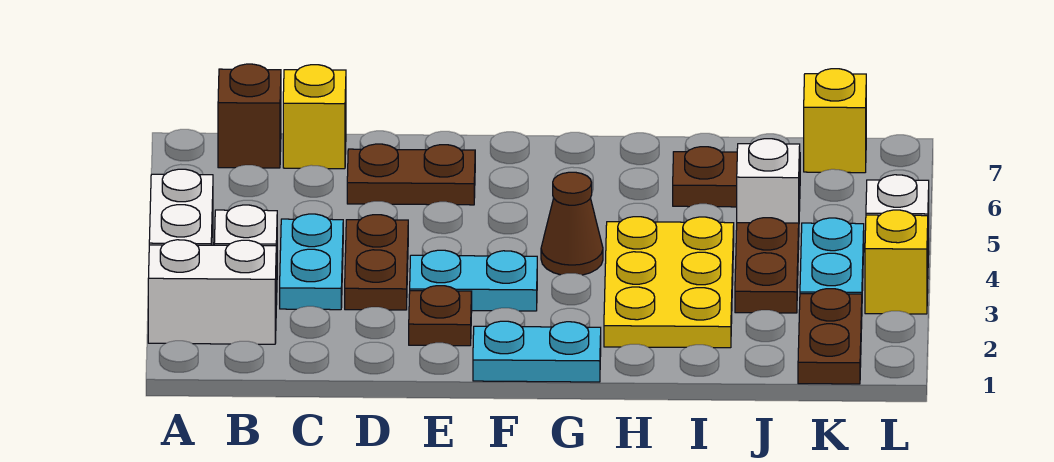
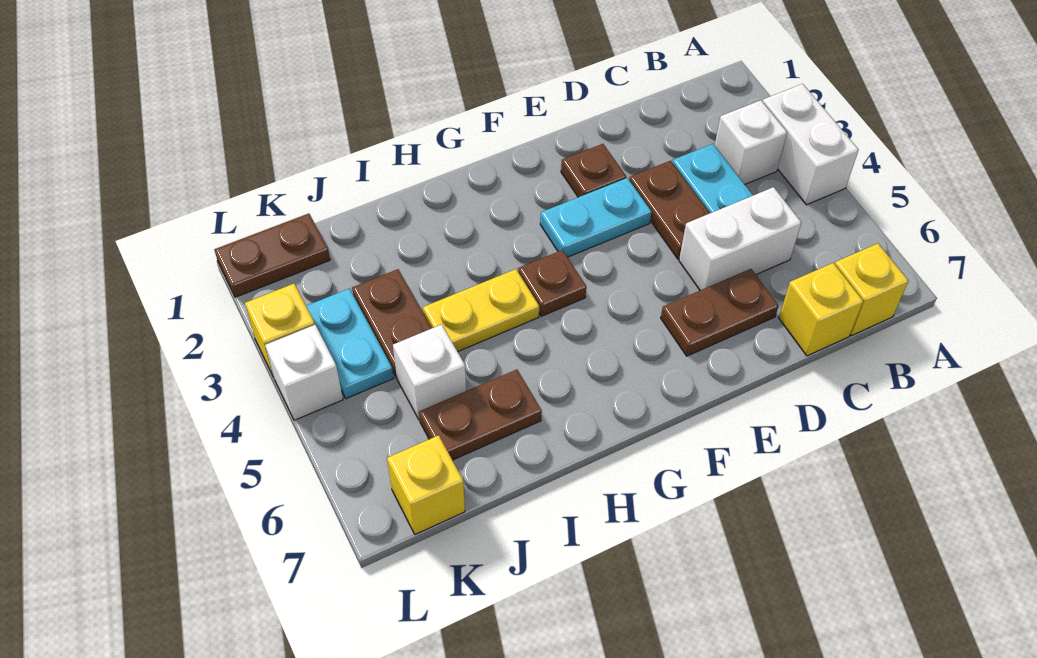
white 1x2 brick [148,240,276,344] -> white 1x2 brick moved to [679,187,801,290]
brown 1x1 brick [218,64,281,168] -> yellow 1x1 brick [835,243,909,336]
cyan 1x2 plate [473,321,601,382] -> none
brown 1x1 cone [541,172,603,275] -> brown 1x1 plate [518,250,586,316]
yellow 2x3 plate [604,217,734,348] -> yellow 1x2 plate [423,269,539,352]
brown 1x2 plate [798,289,862,384] -> brown 1x2 plate turned to [214,214,330,297]

